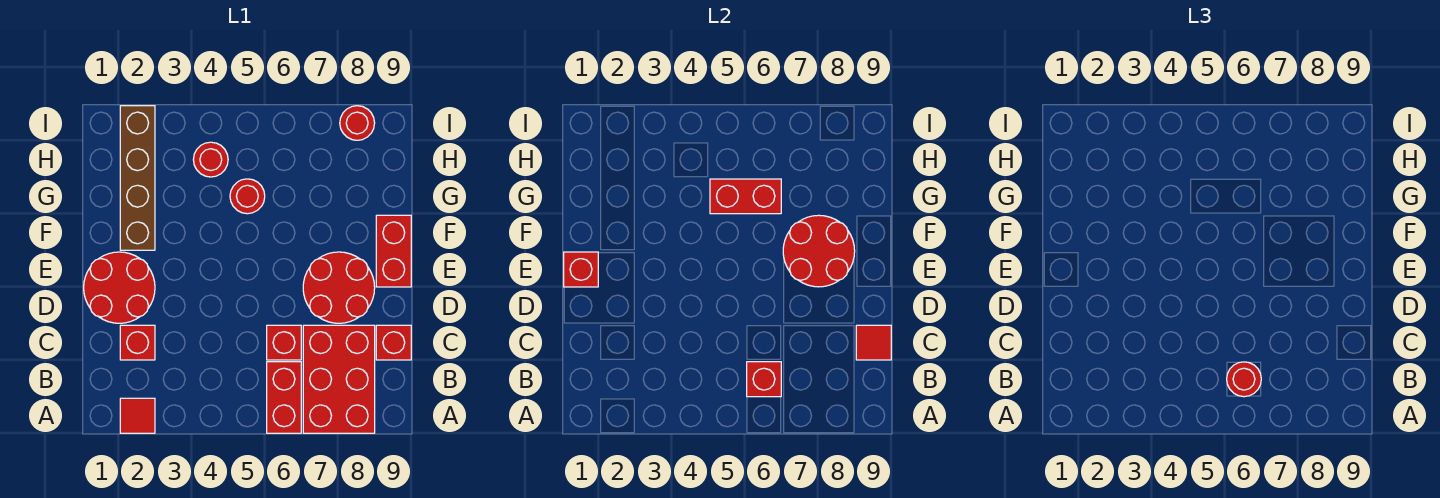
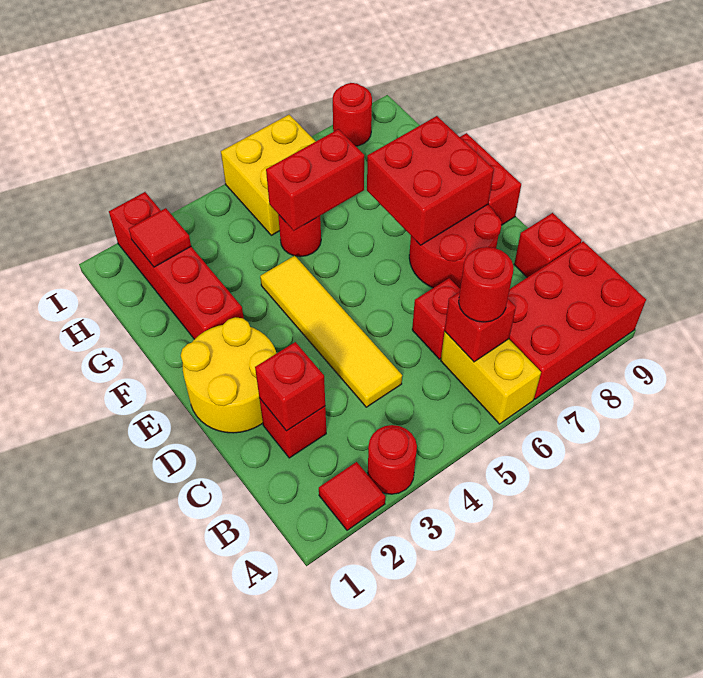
red 1x2 brick [267,362,301,433] -> yellow 1x2 brick [441,332,541,424]
red 2x3 brick [303,325,375,433] -> red 2x3 brick turned to [508,241,646,399]
none -> yellow 1x4 tile [260,256,402,407]
red 1x1 tile [856,325,891,360] -> red 1x1 tile moved to [129,208,191,267]
red 2x2 round brick [84,252,155,323] -> yellow 2x2 round brick [181,317,276,433]
red 1x1 brick [564,252,598,287] -> red 1x1 brick moved to [255,342,325,431]
red 2x2 round brick [783,215,855,287] -> red 2x2 brick [367,116,494,245]
brown 1x4 brick [120,106,155,250] -> red 1x4 brick [109,192,244,339]
red 1x1 round brick [193,142,228,177] -> red 1x1 round brick moved to [368,425,417,494]
none -> yellow 2x2 brick [221,115,316,235]

